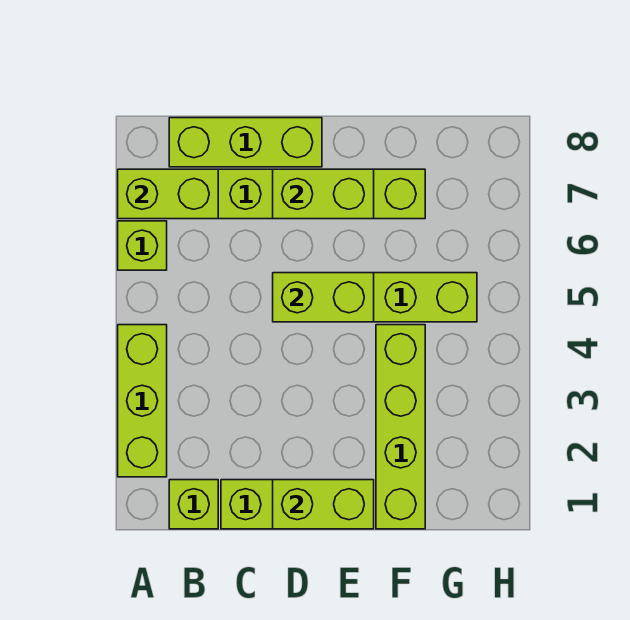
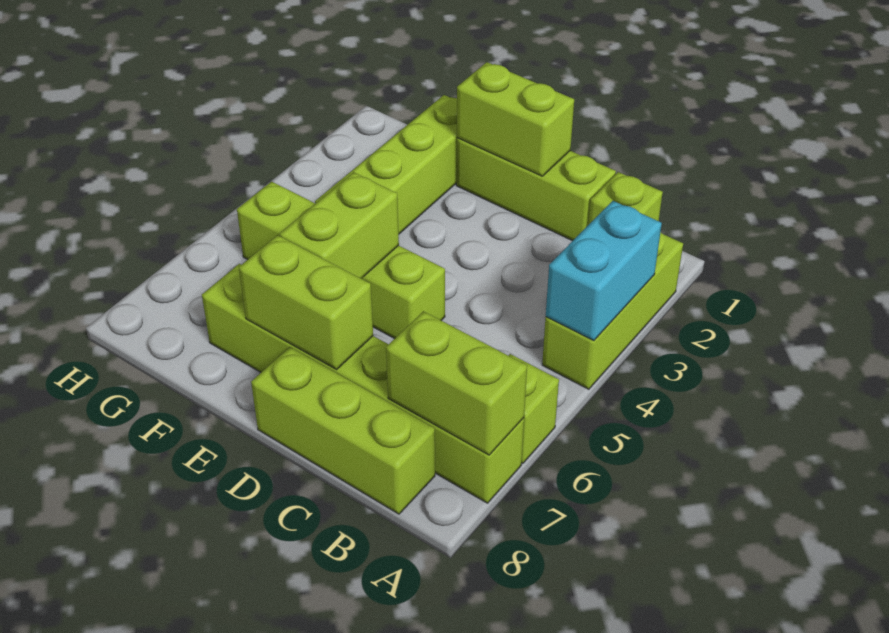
none -> cyan 1x2 brick [546,201,662,341]
lime 1x2 brick [273,273,374,322] -> lime 1x2 brick turned to [280,172,399,279]

